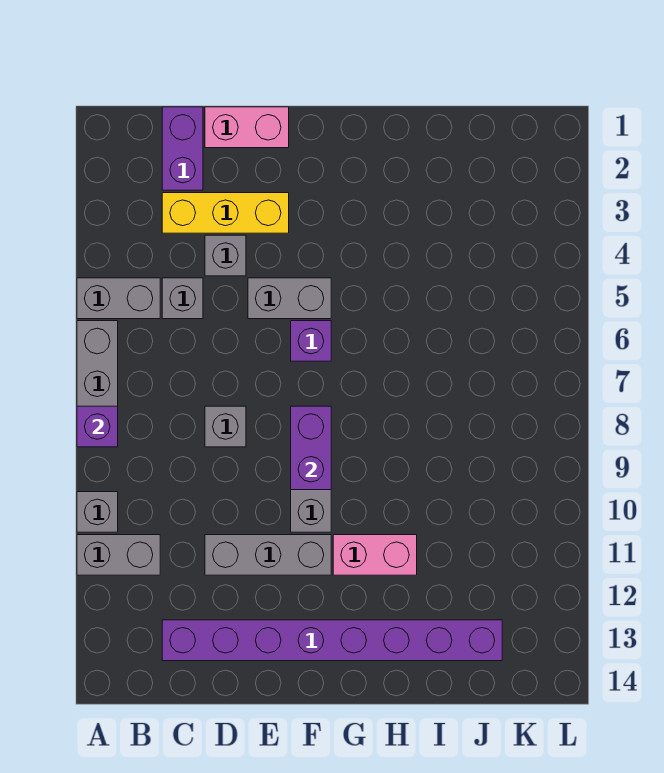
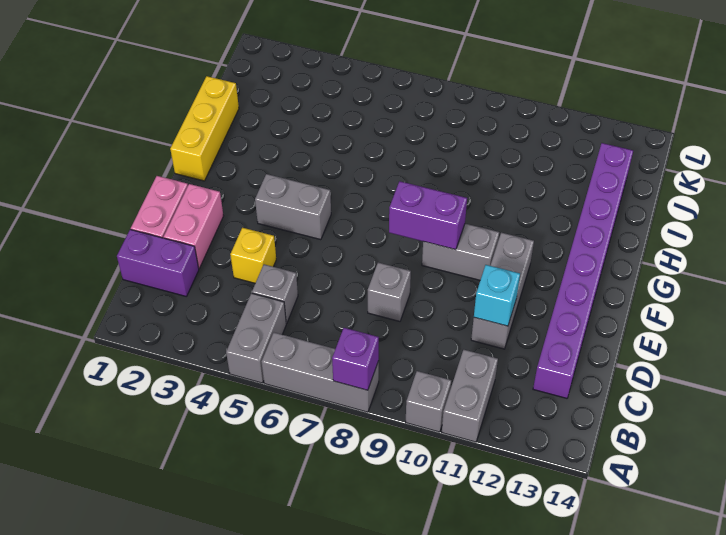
yellow 1x3 brick [162,193,289,233] -> yellow 1x3 brick moved to [170,76,239,181]
grey 1x1 brick [205,235,246,276] -> yellow 1x1 brick [230,228,276,283]
none -> cyan 1x1 brick [474,265,520,326]
grey 1x2 brick [248,278,331,319] -> grey 1x2 brick turned to [255,174,331,240]
purple 1x1 brick [291,321,331,361] -> none
pink 1x2 brick [333,535,417,575] -> pink 1x2 brick moved to [164,184,223,268]

